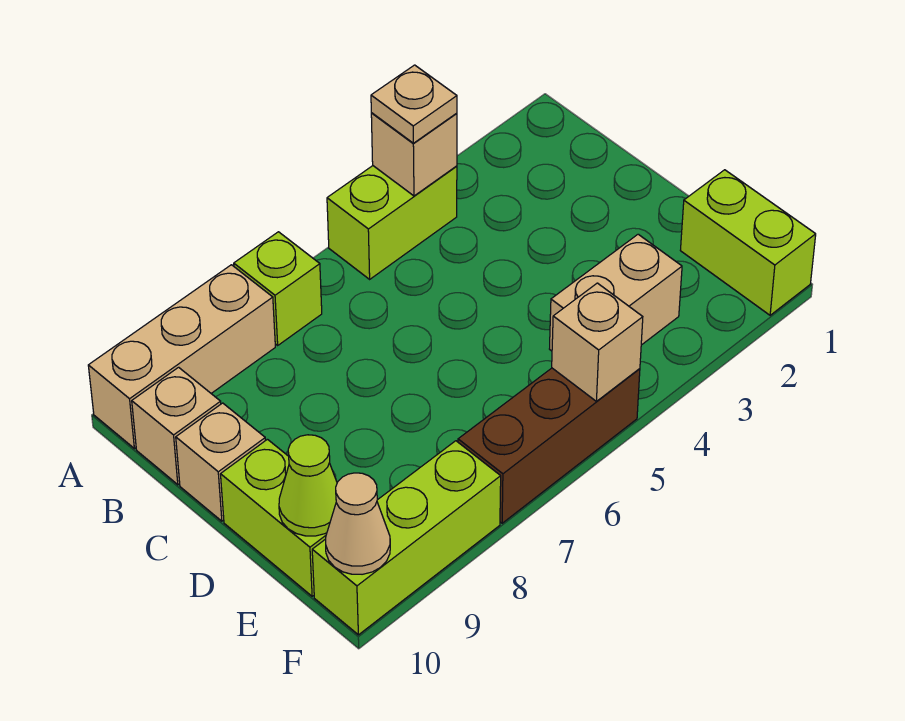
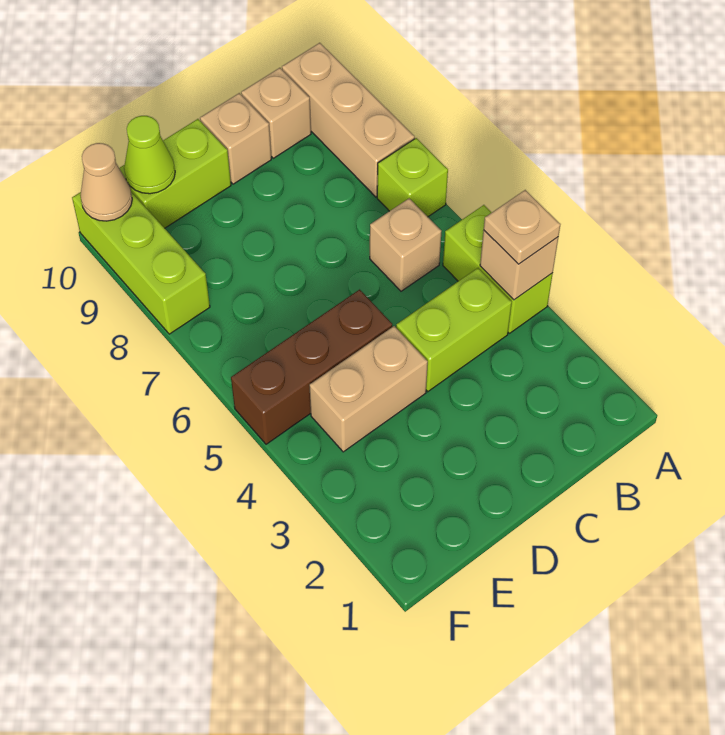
lime 1x2 brick [680,170,816,315] -> lime 1x2 brick moved to [396,268,512,392]
tan 1x2 brick [550,234,682,351] -> tan 1x2 brick turned to [309,326,428,452]
brown 1x3 brick [458,368,640,523] -> brown 1x3 brick turned to [231,290,392,444]
tan 1x1 brick [552,283,643,401] -> tan 1x1 brick moved to [370,198,442,291]

